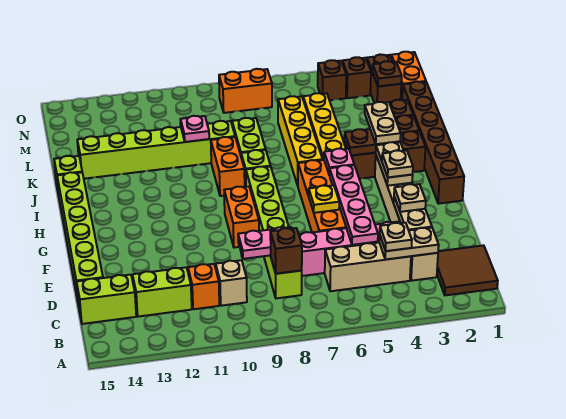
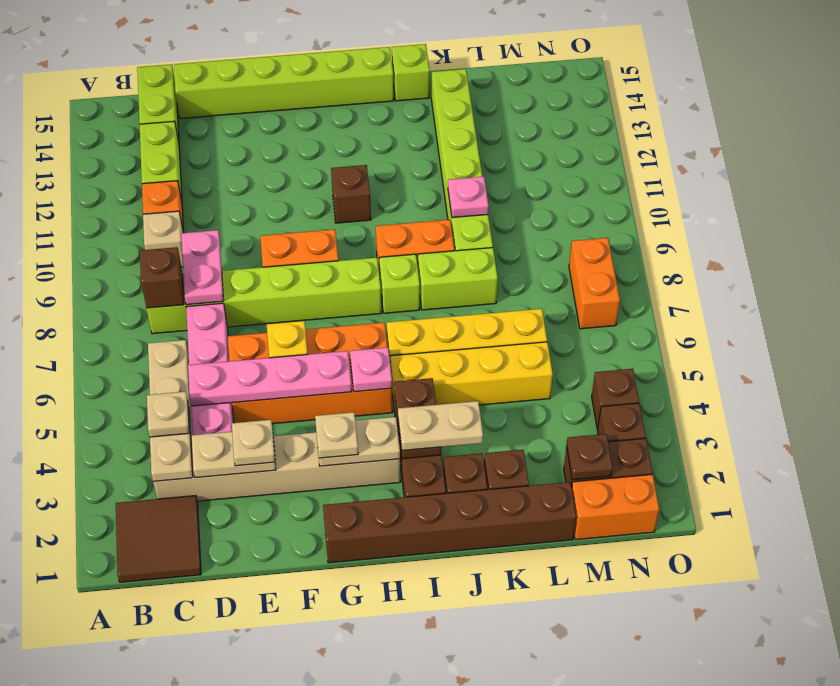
none -> brown 1x1 brick [331,165,371,223]

